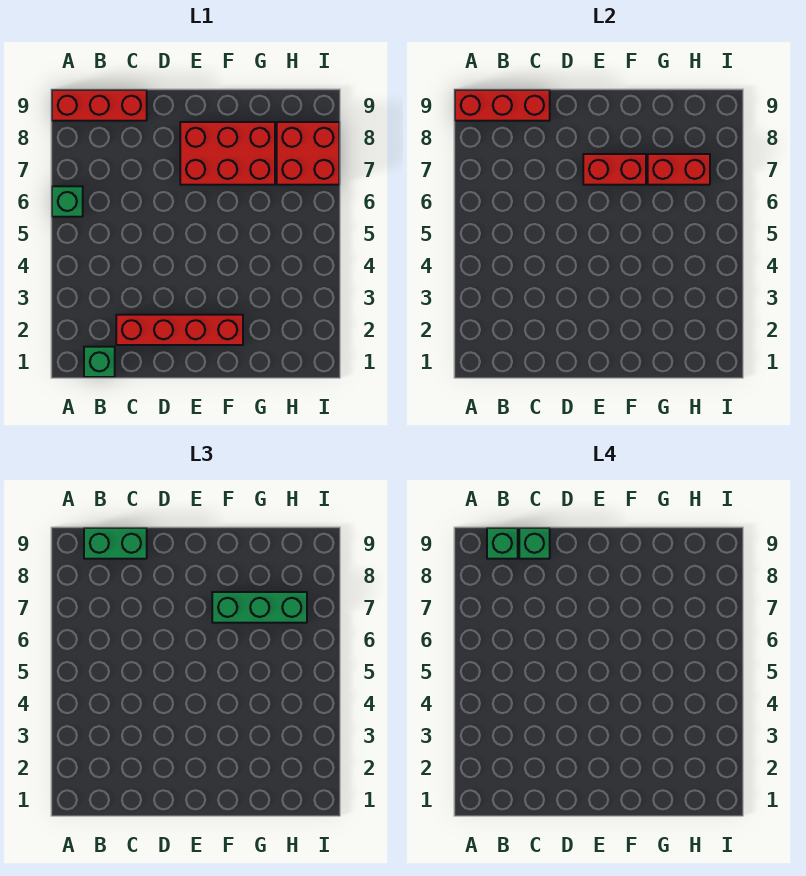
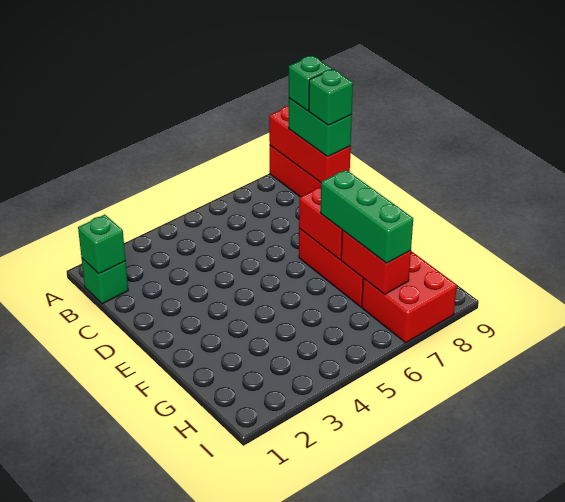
green 1x1 brick [52,186,83,217] -> green 1x1 brick moved to [78,215,126,274]
red 1x4 brick [116,315,243,345] -> none

